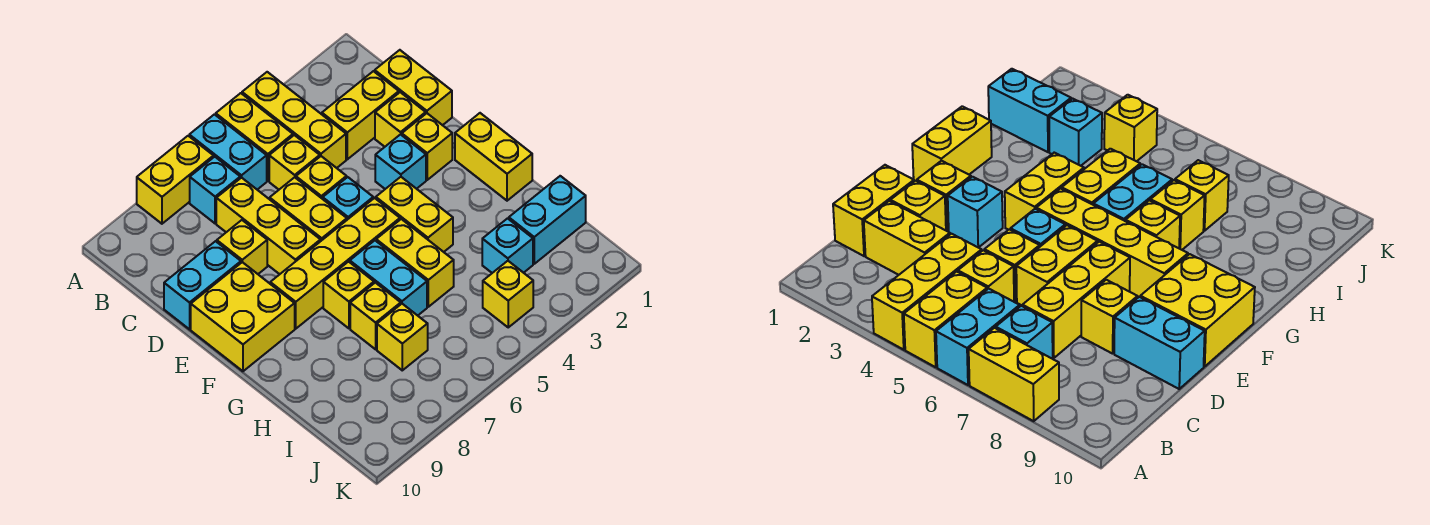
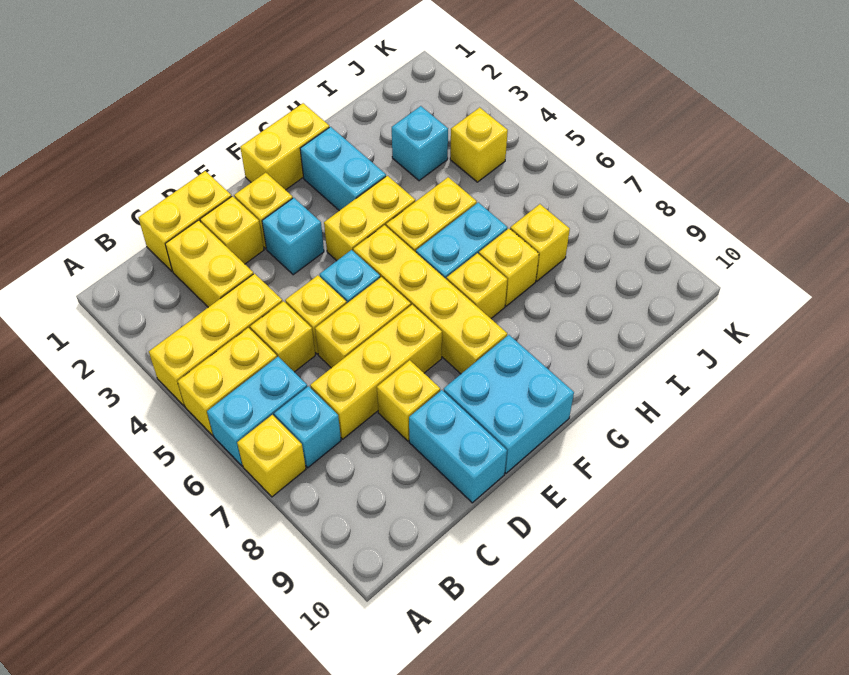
yellow 1x2 brick [137,136,214,224] -> yellow 1x1 brick [237,415,306,497]
yellow 2x2 brick [191,262,295,371] -> cyan 2x2 brick [444,335,574,473]
cyan 1x2 brick [509,176,586,264] -> cyan 1x2 brick moved to [300,127,386,211]

